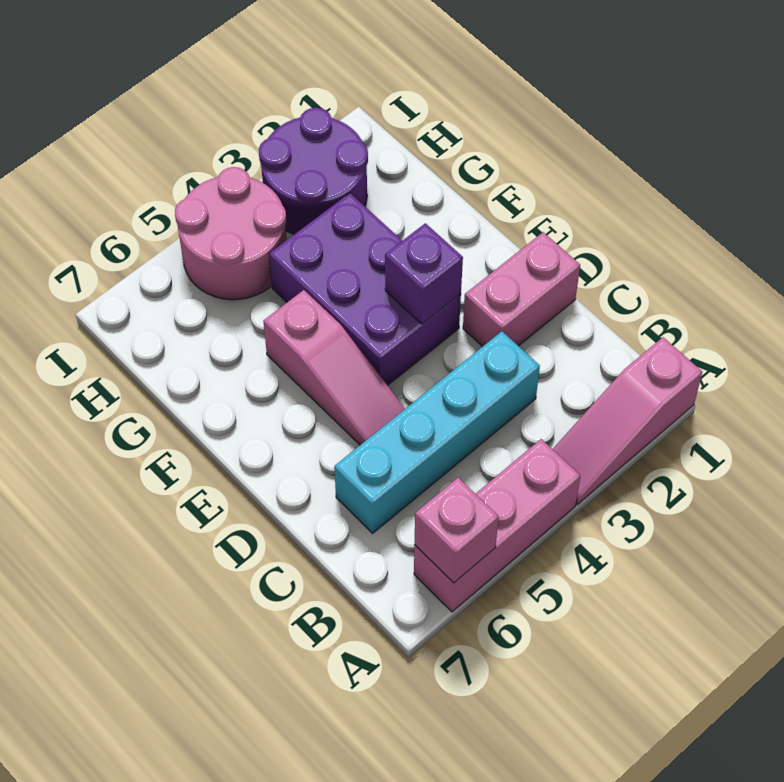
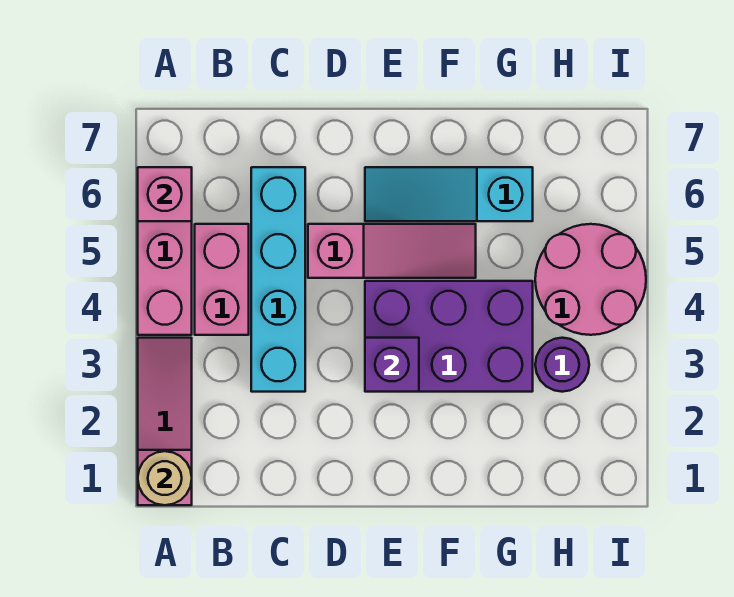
none -> tan 1x1 round brick [138,451,192,505]
pink 1x2 brick [463,232,580,347] -> pink 1x2 brick moved to [195,224,249,335]
pink 1x3 slope [263,290,405,445] -> pink 1x3 slope turned to [308,224,476,278]
none -> cyan 1x3 slope [365,167,533,221]
purple 2x2 round brick [259,108,368,234] -> purple 1x1 round brick [535,338,589,392]

